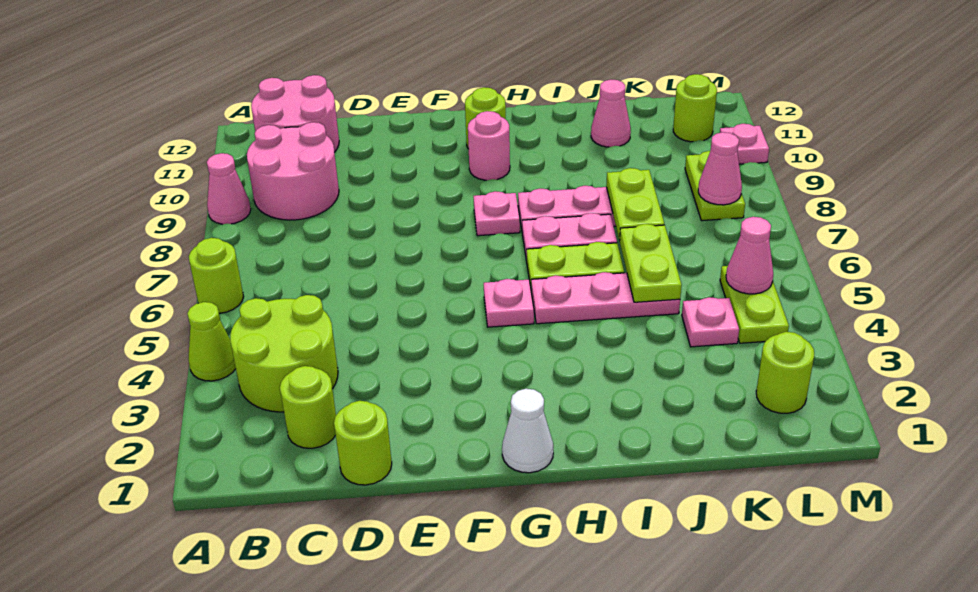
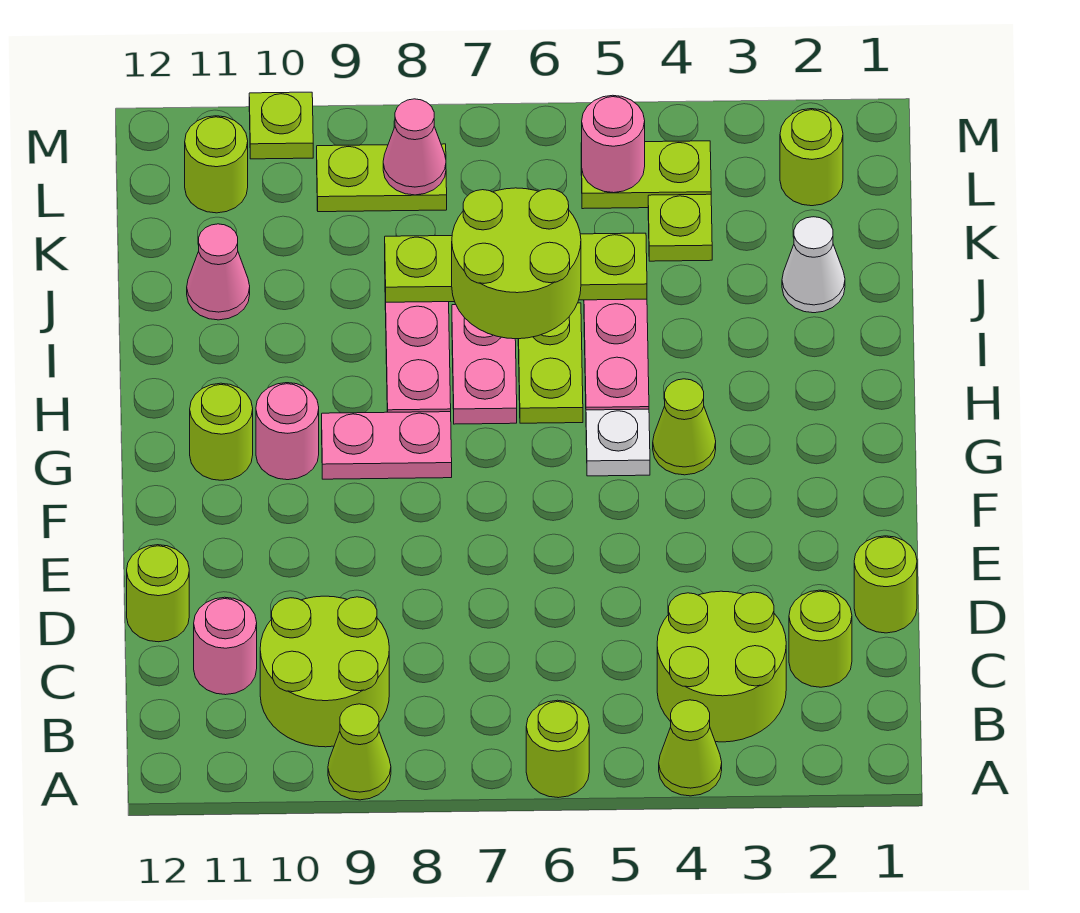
pink 1x1 cone [207,153,251,224] -> lime 1x1 cone [328,704,391,800]
pink 2x2 round brick [247,122,339,220] -> lime 2x2 round brick [260,596,389,747]
pink 2x2 round brick [251,75,339,152] -> pink 1x1 round brick [194,597,257,695]
none -> lime 1x1 round brick [127,545,189,642]
white 1x1 cone [502,389,553,473] -> white 1x1 cone moved to [782,217,845,313]
none -> lime 1x1 cone [653,379,716,475]
pink 1x1 plate [484,279,534,327] -> white 1x1 plate [586,409,650,476]
pink 1x1 plate [473,191,520,236] -> pink 1x2 plate [322,412,452,479]
none -> lime 2x2 round brick [452,188,581,339]
pink 1x1 plate [682,297,739,347] -> lime 1x1 plate [648,194,712,261]
pink 1x1 cone [726,217,773,294] -> pink 1x1 round brick [581,95,645,193]
pink 1x1 plate [720,124,769,164] -> lime 1x1 plate [249,92,313,159]

